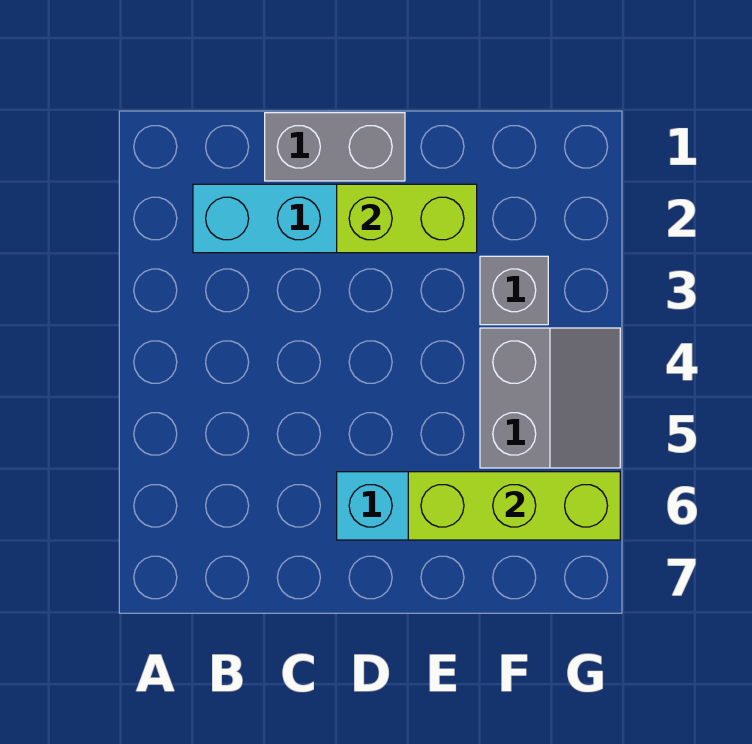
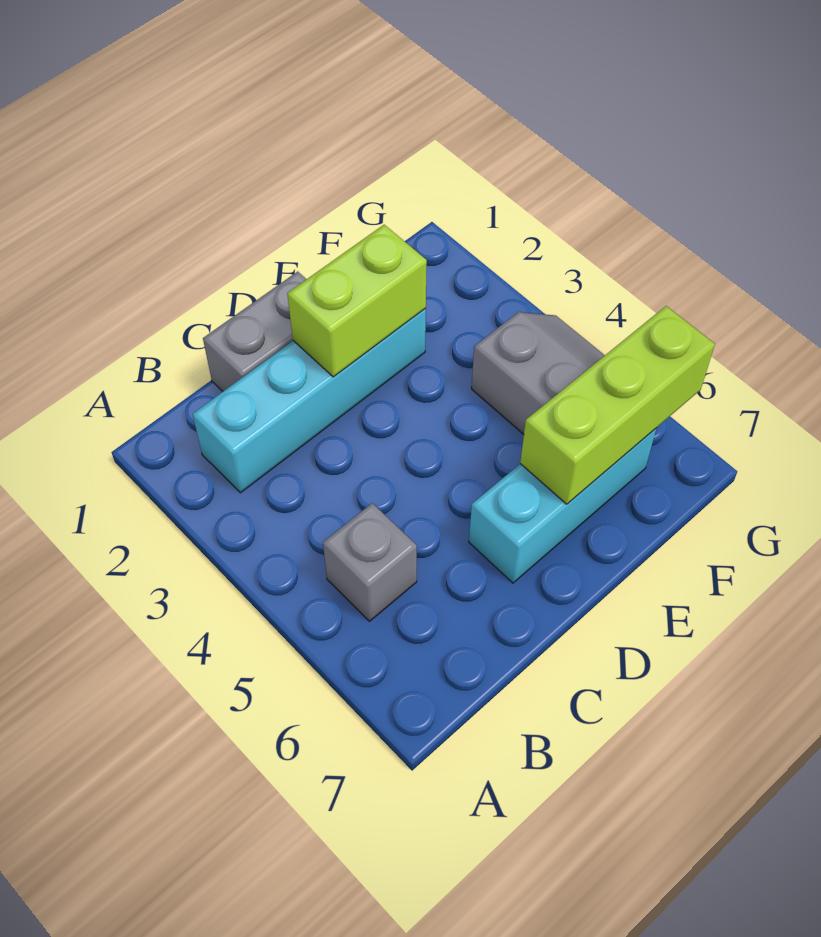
grey 1x1 brick [480,256,548,325] -> grey 1x1 brick moved to [323,503,417,621]

